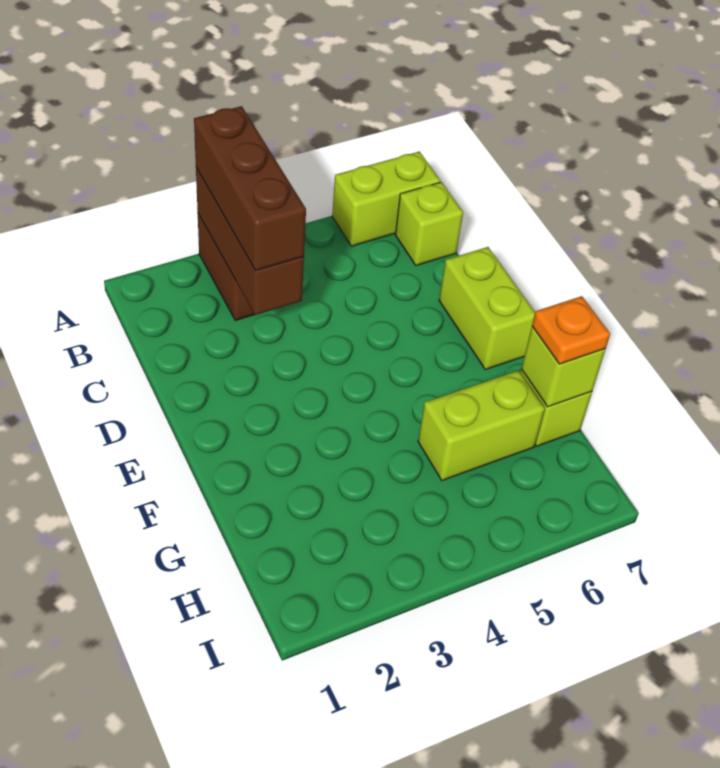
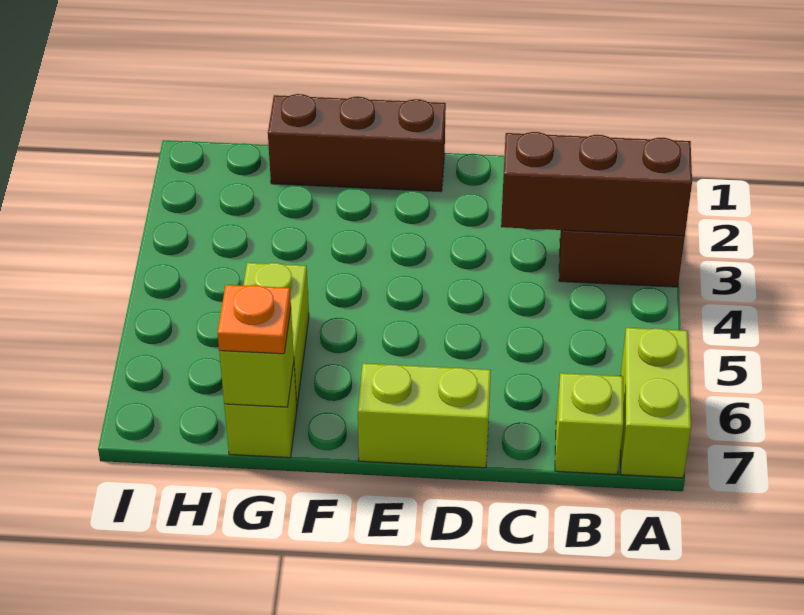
brown 1x3 brick [194,106,306,271] -> brown 1x3 brick moved to [268,94,446,192]

